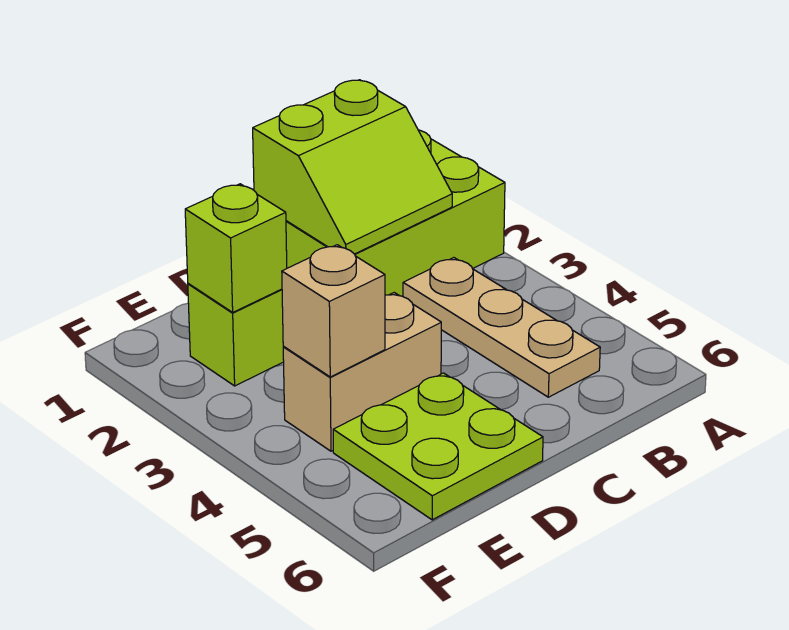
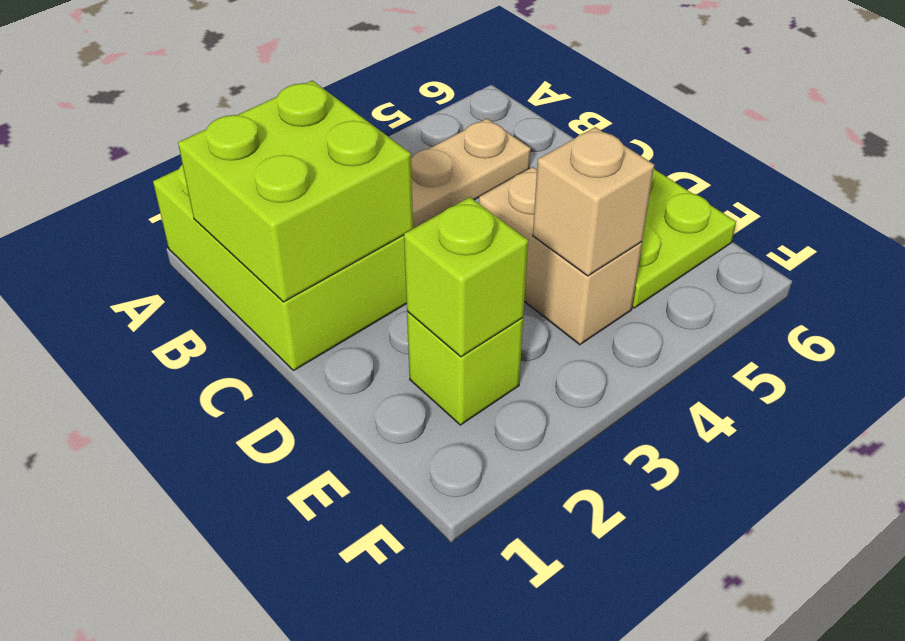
lime 2x2 slope [253,80,452,254] -> lime 2x2 brick [178,81,413,302]

